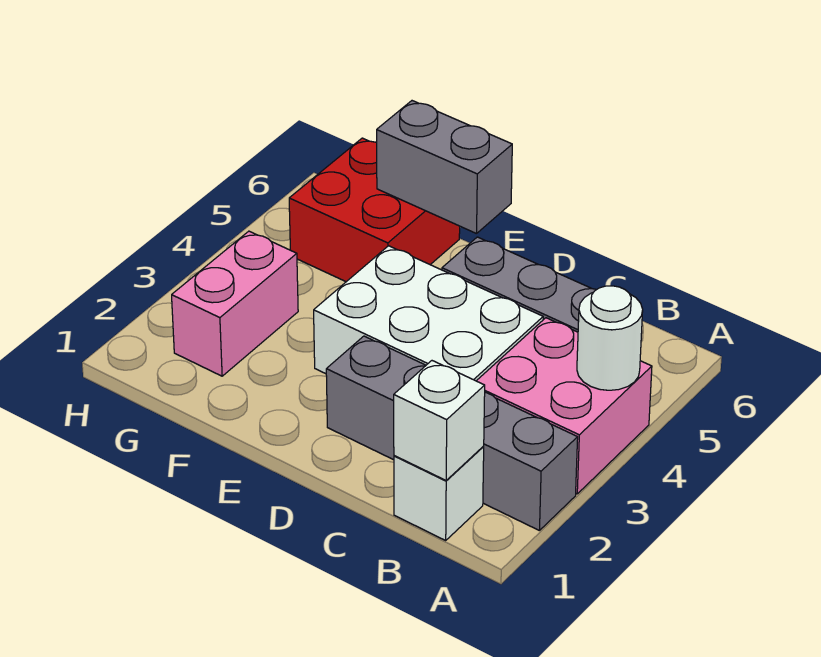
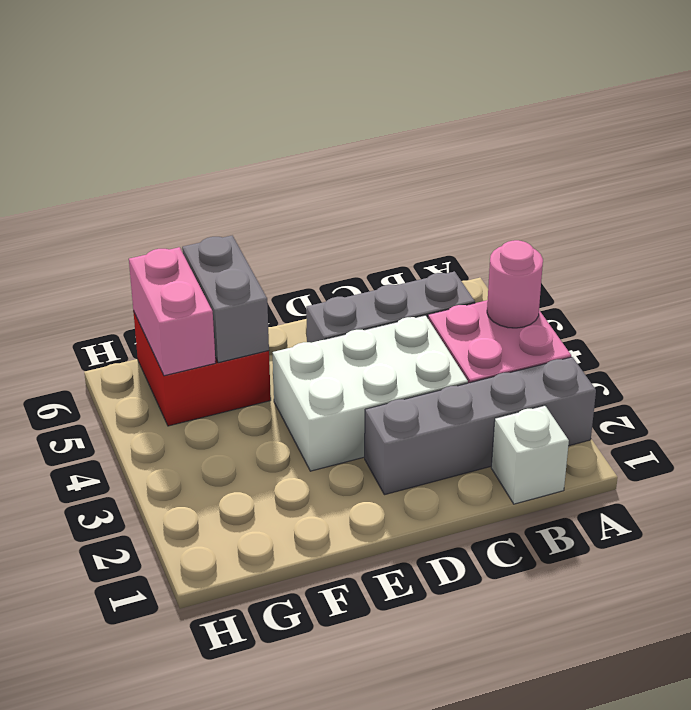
white 1x1 round brick [577,286,643,390] -> pink 1x1 round brick [487,240,543,328]
white 1x1 brick [394,361,485,480] -> none
grey 1x2 brick [377,101,512,234] -> grey 1x2 brick turned to [182,236,269,363]
pink 1x2 brick [172,231,298,376] -> pink 1x2 brick moved to [129,247,216,376]

